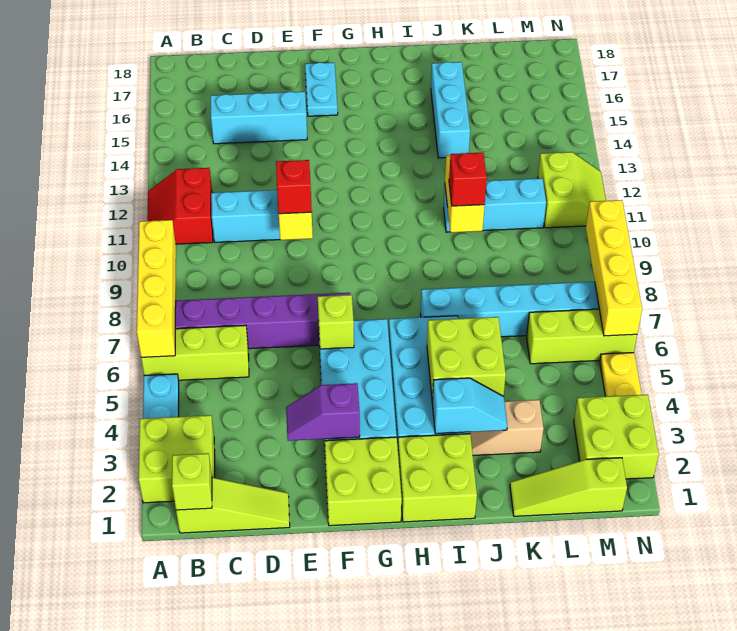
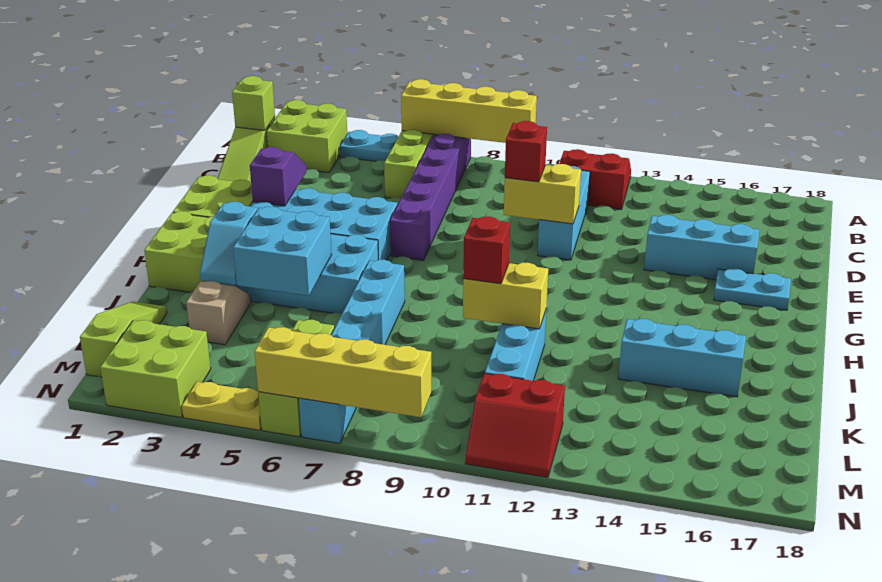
cyan 1x3 brick [211,92,307,144] -> cyan 1x3 brick turned to [644,215,759,280]
lime 1x1 brick [318,295,354,349] -> none
lime 2x2 brick [427,317,506,403] -> cyan 2x2 brick [233,207,332,296]
lime 2x2 slope [538,152,606,228] -> red 2x2 slope [465,373,565,477]

